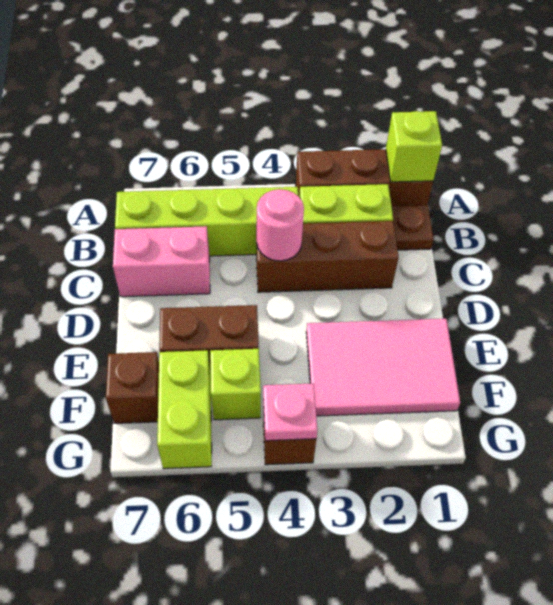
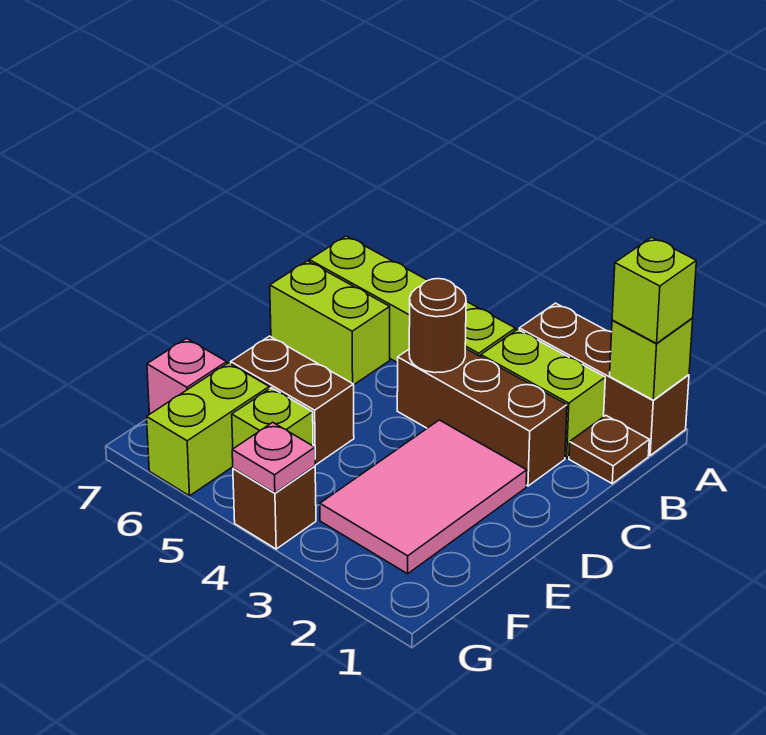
none -> lime 1x1 brick [612,237,696,343]
pink 1x1 round brick [257,189,304,261] -> brown 1x1 round brick [409,279,466,373]
pink 1x2 brick [113,226,210,297] -> lime 1x2 brick [270,261,390,384]
pink 2x3 tile [306,319,460,416] -> pink 2x3 tile turned to [320,420,527,574]
brown 1x1 brick [106,352,159,423] -> pink 1x1 brick [147,338,227,414]

